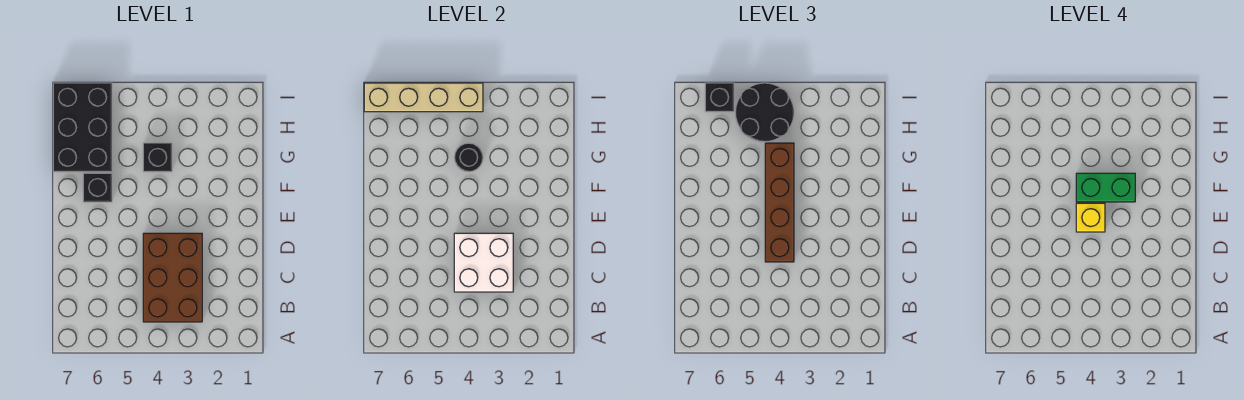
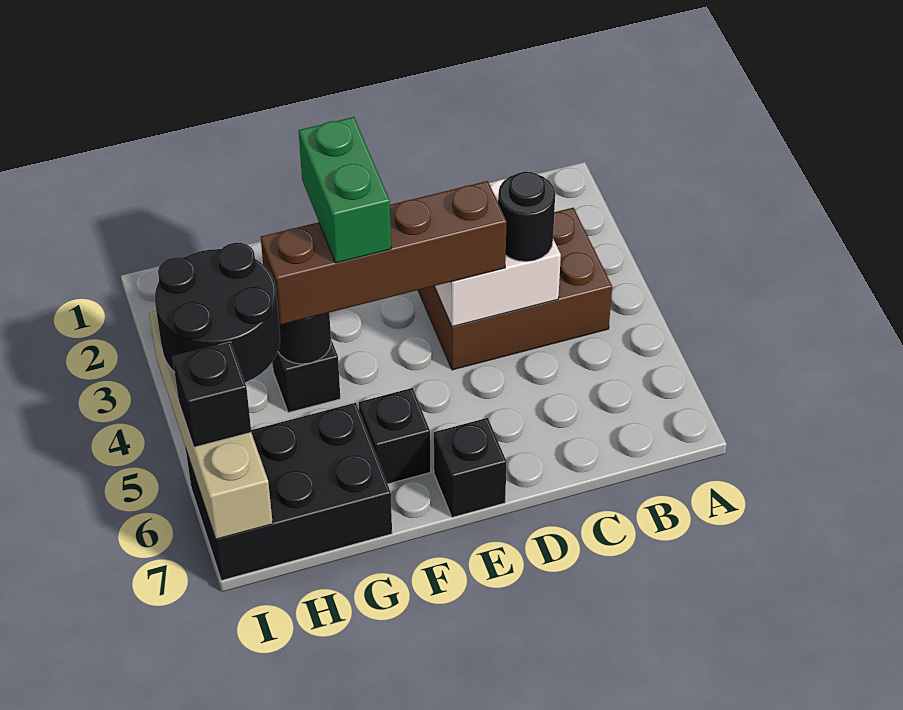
none -> black 1x1 round brick [498,172,555,262]
yellow 1x1 brick [1076,203,1105,232] -> none
none -> black 1x1 brick [433,418,507,517]

